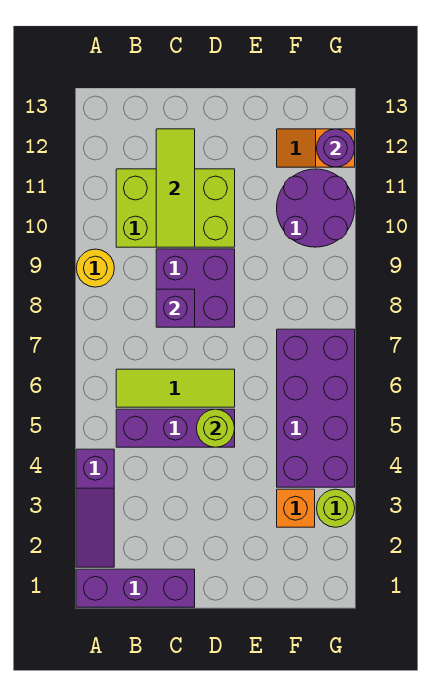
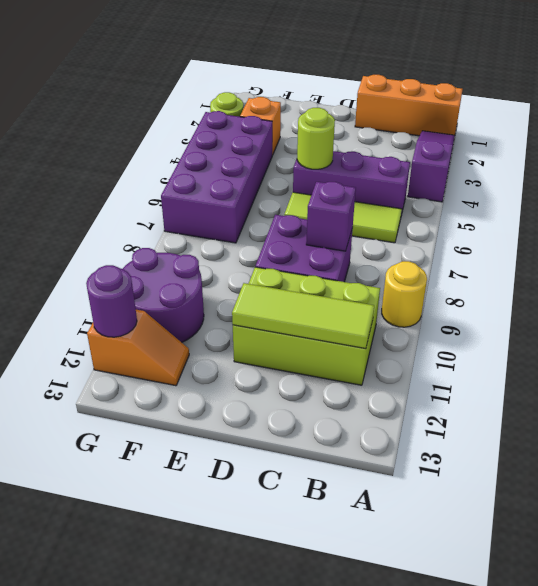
purple 1x3 brick [76,569,195,607] -> orange 1x3 brick [355,75,463,136]
lime 1x3 tile [156,129,195,247] -> lime 1x3 tile turned to [232,283,374,349]

